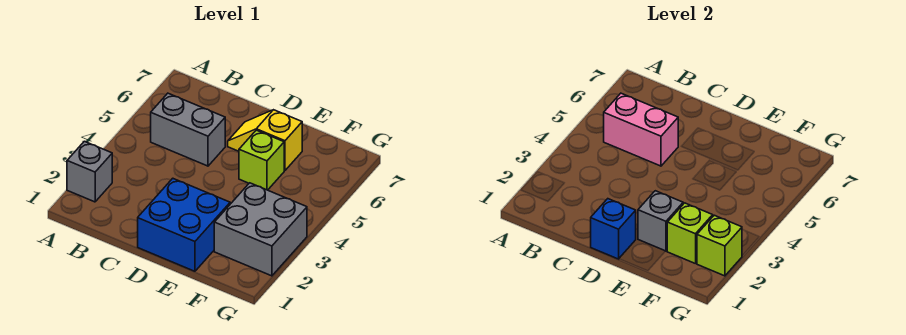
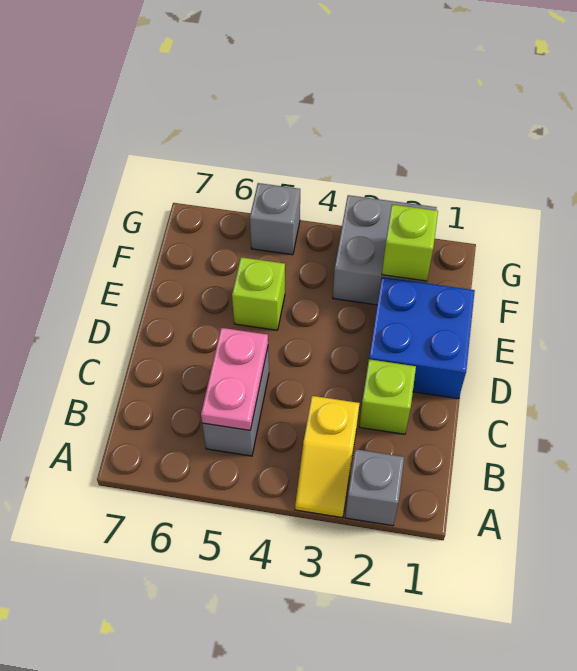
pink 1x2 brick [604,93,678,166] -> pink 1x2 plate [201,328,268,430]
blue 1x1 brick [591,199,636,259] -> none
yellow 1x2 slope [228,110,302,171] -> yellow 1x2 slope moved to [295,396,360,518]
grey 1x1 brick [638,191,683,251] -> grey 1x1 brick moved to [250,183,300,255]
lime 1x1 brick [697,215,742,276] -> lime 1x1 brick moved to [359,359,416,434]

